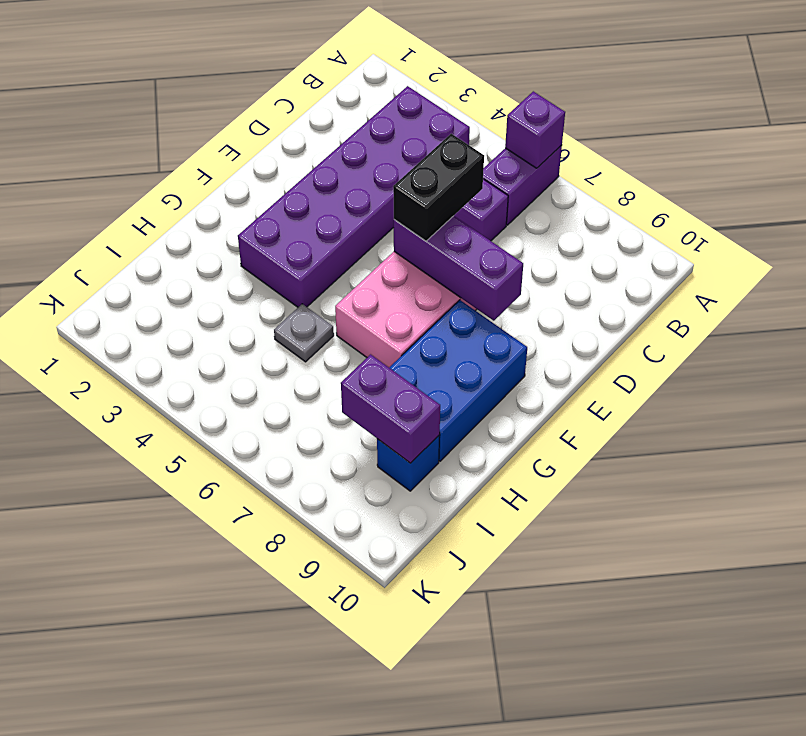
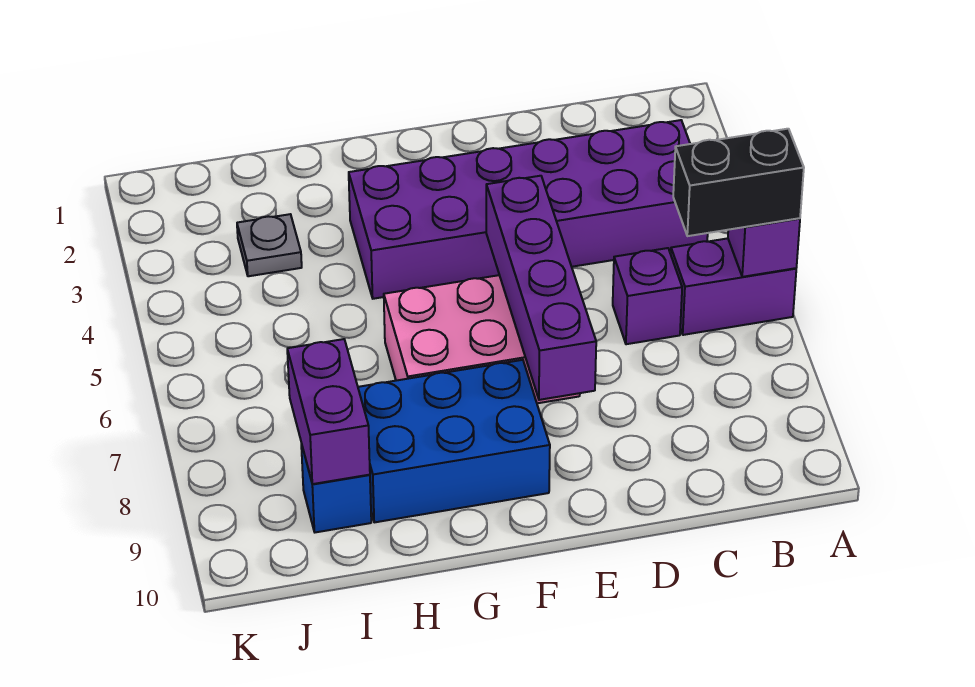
black 1x2 brick [393,134,484,241] -> black 1x2 brick moved to [673,129,804,236]
purple 1x3 brick [394,216,523,321] -> purple 1x4 brick [486,176,596,400]
grey 1x1 plate [274,304,334,362] -> grey 1x1 plate moved to [237,214,302,276]

